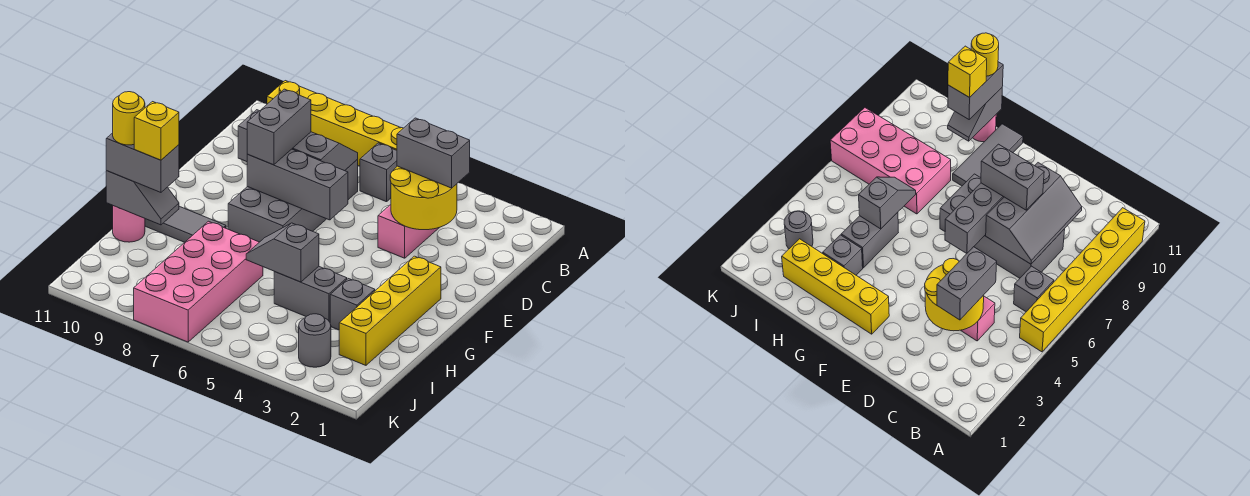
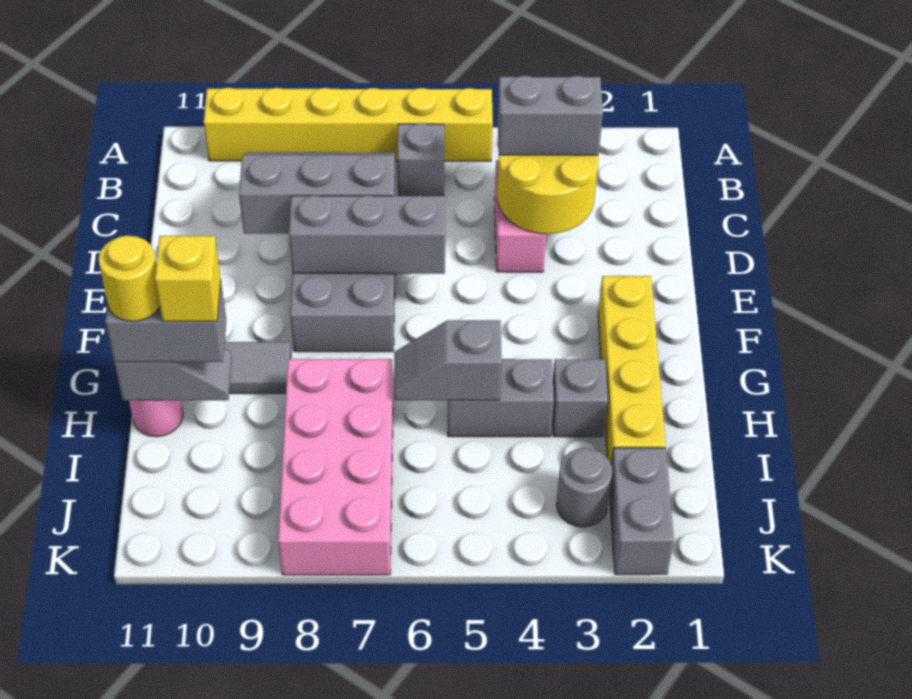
grey 1x2 brick [247,89,311,165] -> grey 1x2 brick moved to [609,448,674,575]

